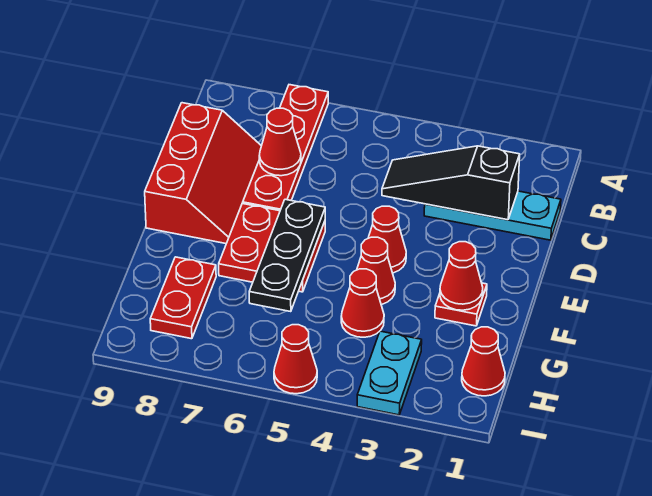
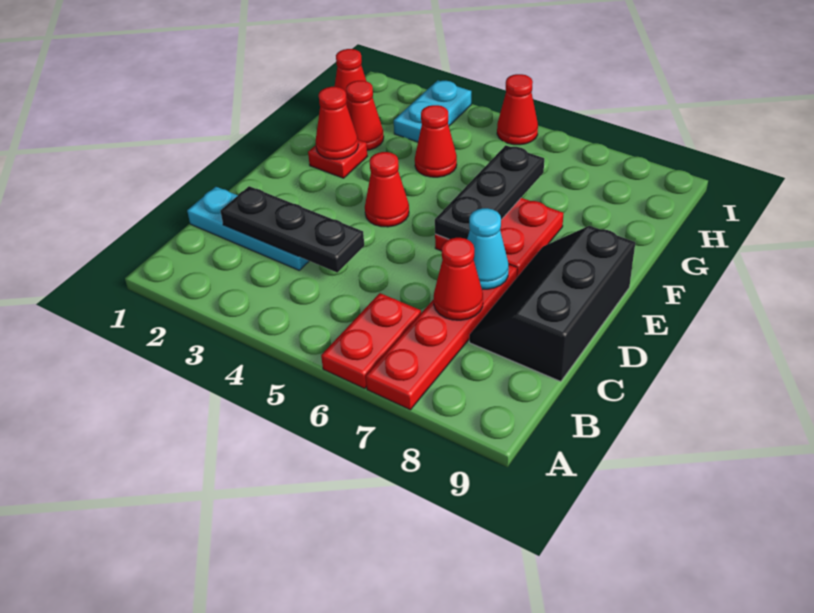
black 1x3 slope [382,146,520,220] -> black 1x3 plate [221,186,364,272]
red 2x3 slope [145,103,261,244] -> black 2x3 slope [469,226,635,382]
none -> cyan 1x1 cone [467,208,509,289]
red 1x1 cone [357,237,395,305] -> red 1x1 cone moved to [346,81,384,150]
red 1x2 plate [150,257,216,339] -> red 1x2 plate moved to [321,293,421,388]

